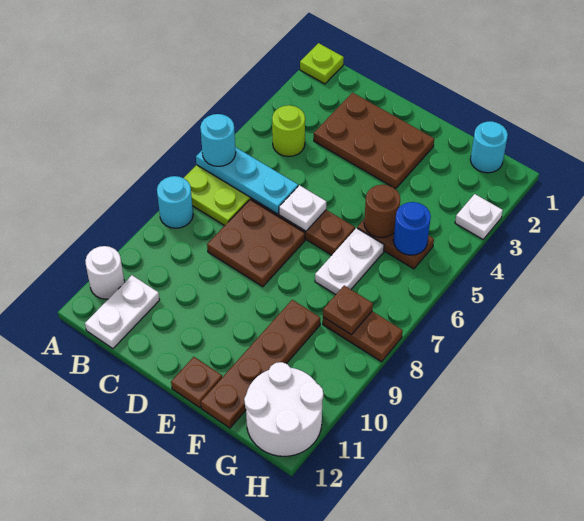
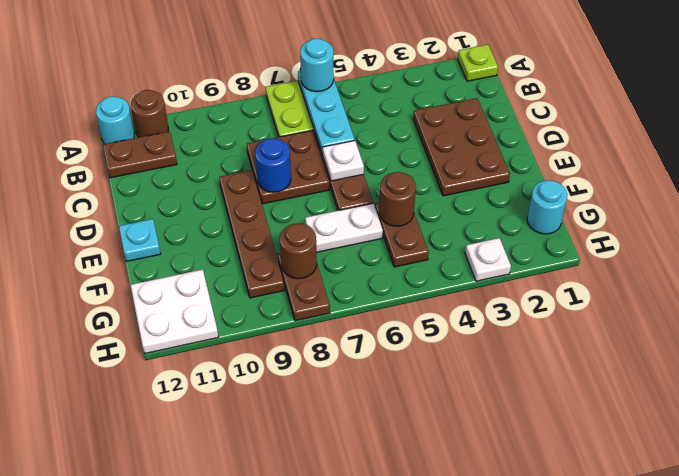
cyan 1x1 round brick [157,176,193,228] -> cyan 1x1 round brick moved to [96,97,134,144]
white 1x1 round brick [85,246,125,299] -> brown 1x1 round brick [131,90,168,137]
lime 1x1 round brick [272,105,305,157] -> none
white 1x2 plate [85,275,160,349] -> brown 1x2 plate [103,131,177,178]
brown 1x1 plate [171,357,222,408] -> cyan 1x1 plate [119,219,161,262]
brown 1x4 plate [201,300,320,428] -> brown 1x4 plate turned to [219,170,284,298]
blue 1x1 round brick [393,202,431,255] -> blue 1x1 round brick moved to [255,139,291,192]
brown 1x1 plate [323,286,373,335] -> brown 1x1 round brick [280,223,317,279]
white 2x2 round brick [244,362,323,456] -> white 2x2 plate [131,270,218,354]

